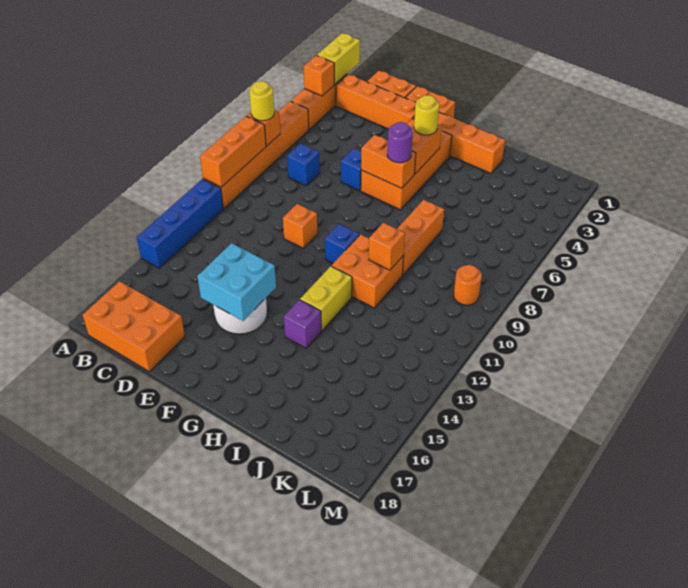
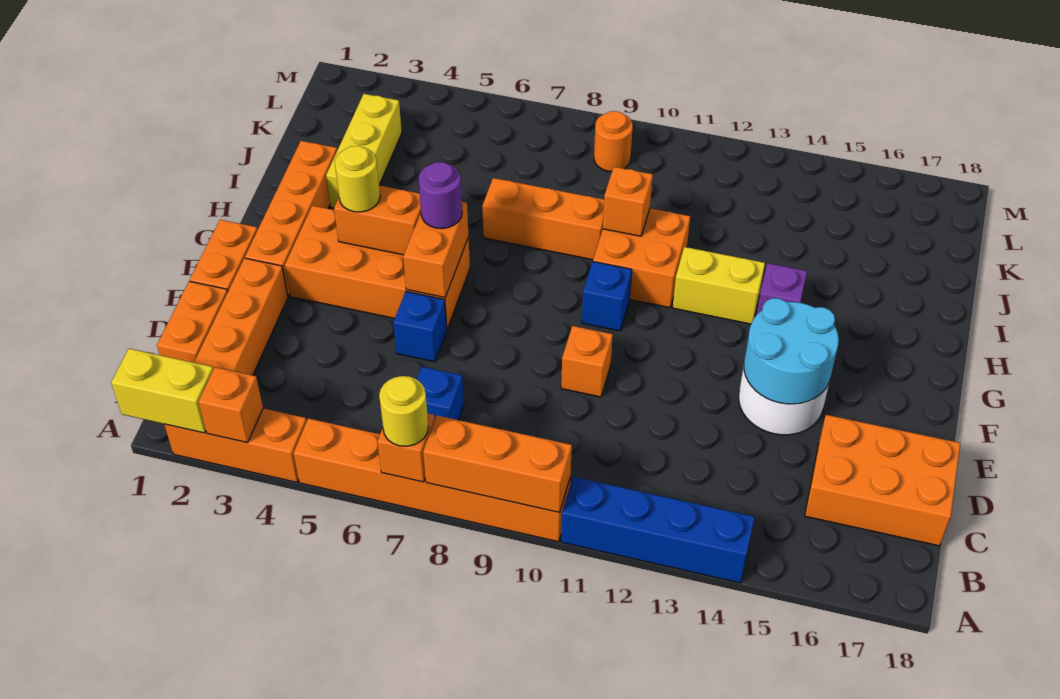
orange 2x3 brick [83,281,185,372] -> orange 2x3 brick turned to [805,415,960,546]
cyan 2x2 brick [197,243,276,321] -> cyan 2x2 round brick [744,298,839,404]
none -> yellow 1x3 brick [326,94,402,208]

